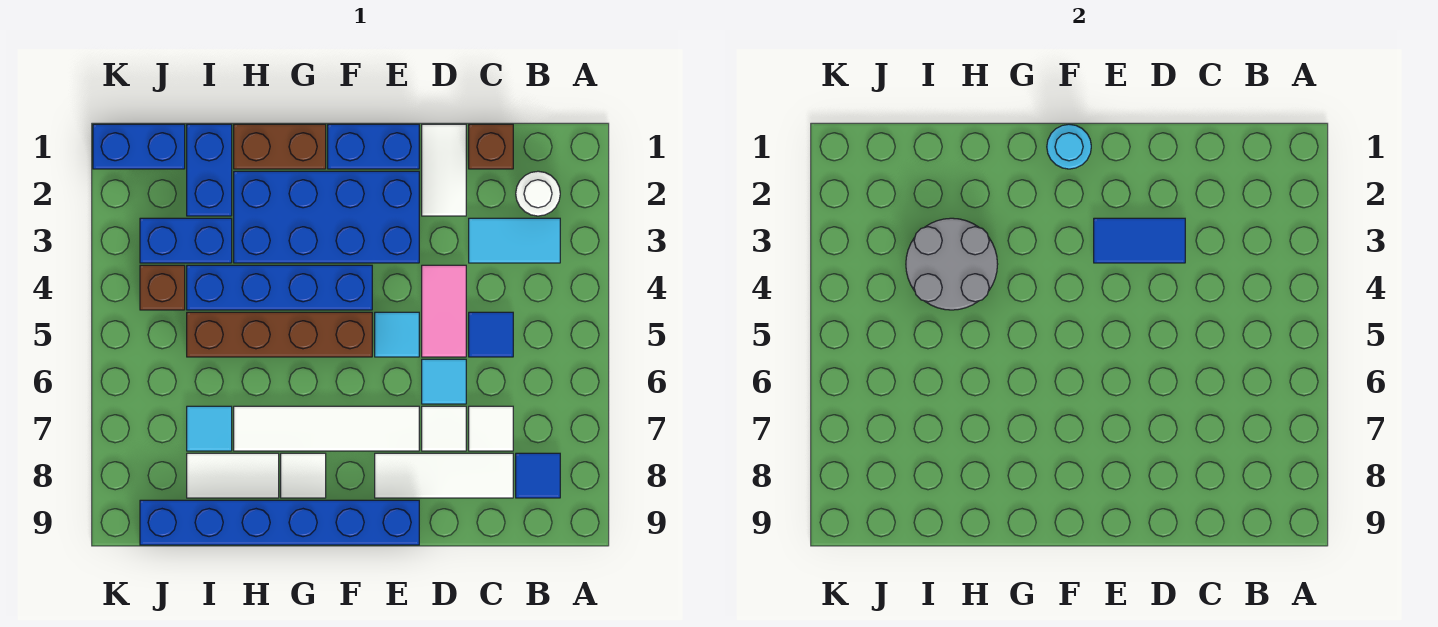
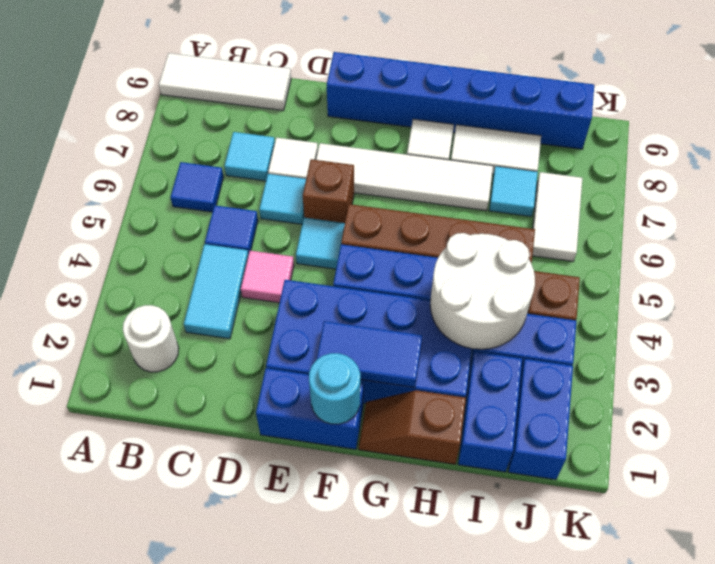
cyan 1x2 tile [469,218,560,263] -> cyan 1x2 tile turned to [184,244,248,339]
blue 1x1 tile [516,453,560,498] -> blue 1x1 tile moved to [171,162,224,212]
brown 1x1 brick [469,124,513,169] -> brown 1x1 brick moved to [303,159,354,223]
white 1x1 tile [469,406,513,451] -> cyan 1x1 tile [224,132,275,181]
white 1x3 tile [375,453,513,498] -> white 1x3 tile moved to [159,53,291,111]
white 1x2 tile [422,124,466,216] -> white 1x2 tile moved to [532,172,582,261]
blue 1x2 tile [1094,218,1185,263] -> blue 1x2 tile moved to [317,321,422,388]
pink 1x2 tile [422,265,466,357] -> pink 1x1 tile [241,251,294,303]
brown 1x2 brick [234,124,326,169] -> brown 1x2 slope [359,390,466,464]
grey 2x2 round brick [906,218,998,310] -> white 2x2 round brick [430,233,535,349]
blue 1x2 brick [93,124,185,169] -> blue 1x2 brick turned to [508,359,573,480]

